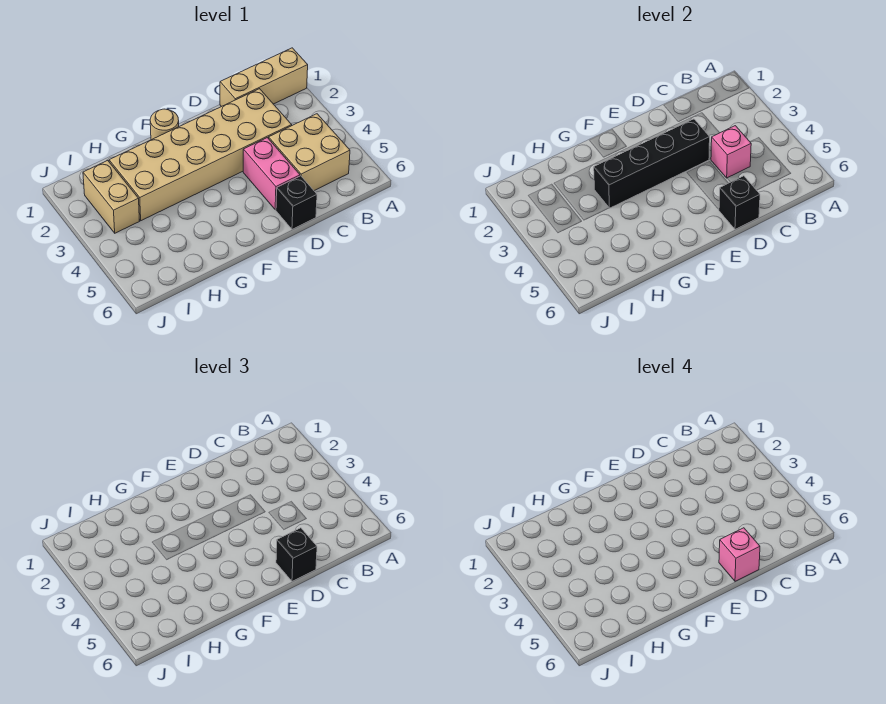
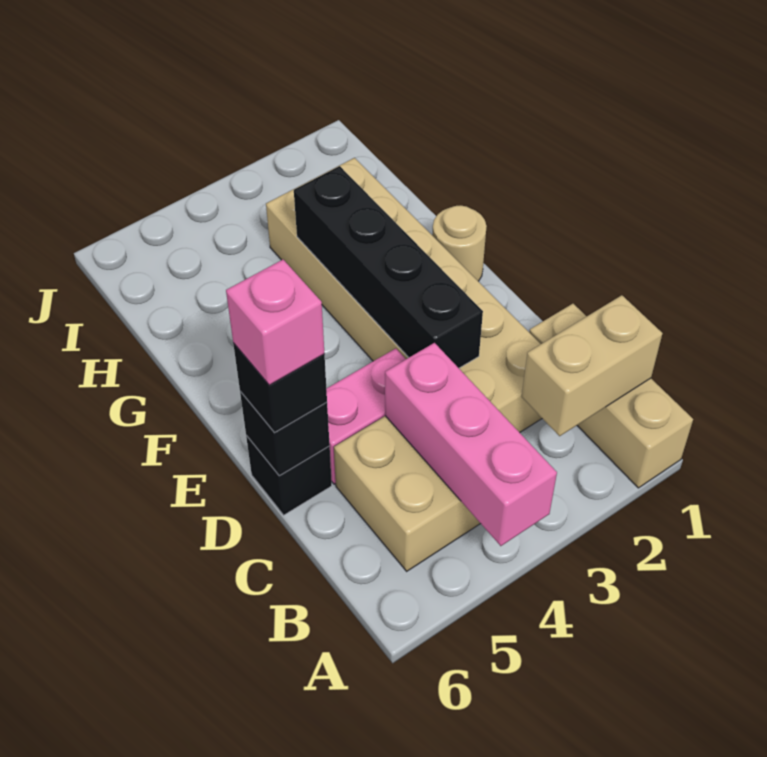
pink 1x1 brick [711,126,751,178] -> pink 1x3 brick [385,343,557,546]
tan 1x2 brick [83,161,139,233] -> tan 1x2 brick moved to [522,295,662,436]

